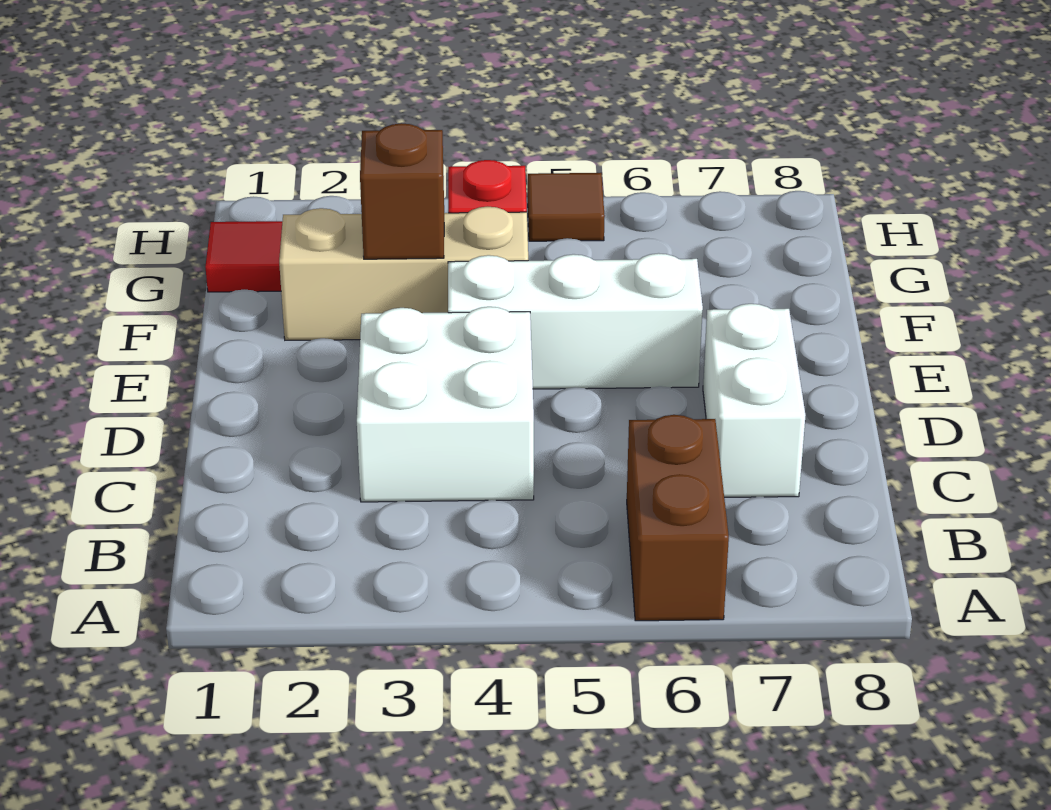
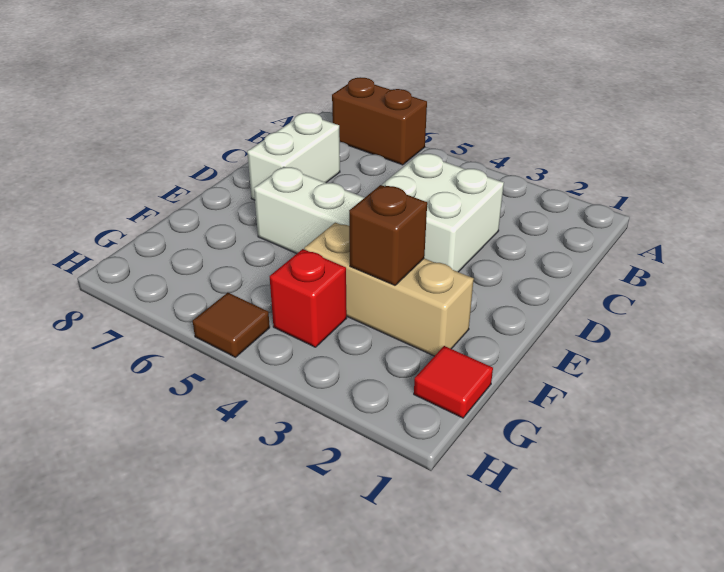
brown 1x2 brick [627,415,729,621] -> brown 1x2 brick turned to [332,77,427,165]

